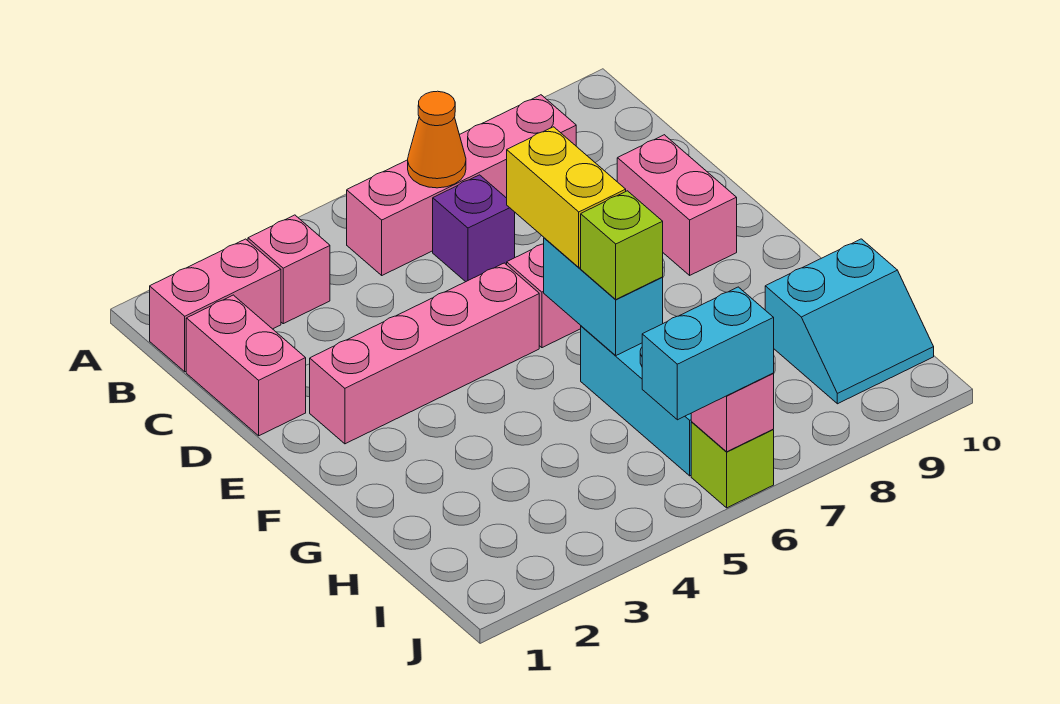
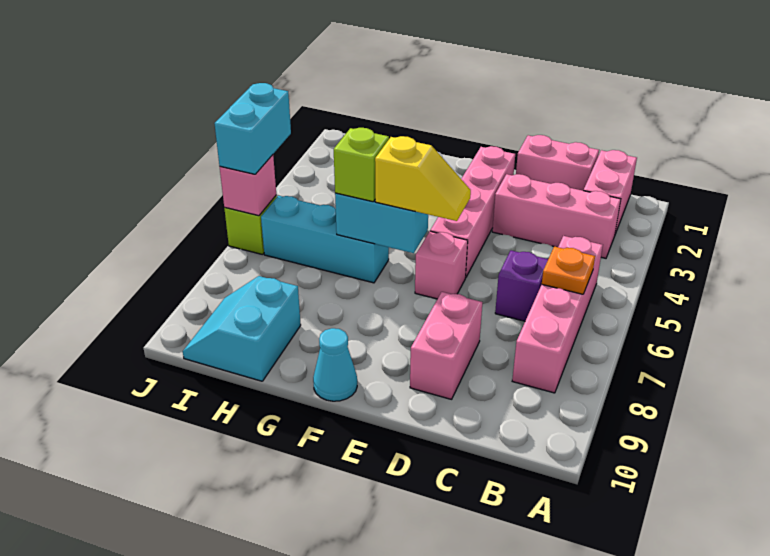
pink 1x1 brick [248,215,330,324] -> pink 1x3 brick [492,174,621,258]
orange 1x1 cone [408,91,466,188] -> orange 1x1 plate [542,246,595,294]
pink 1x2 brick [617,135,737,275] -> pink 1x2 brick turned to [410,292,482,399]
yellow 1x2 brick [507,127,626,267] -> yellow 1x2 slope [375,136,471,221]
none -> cyan 1x1 cone [313,328,357,401]

